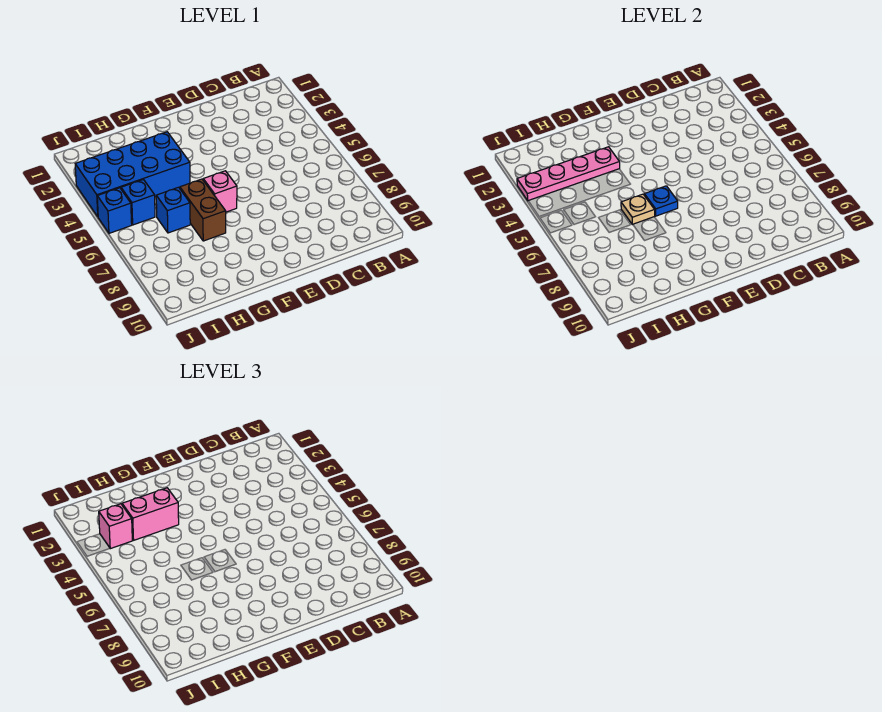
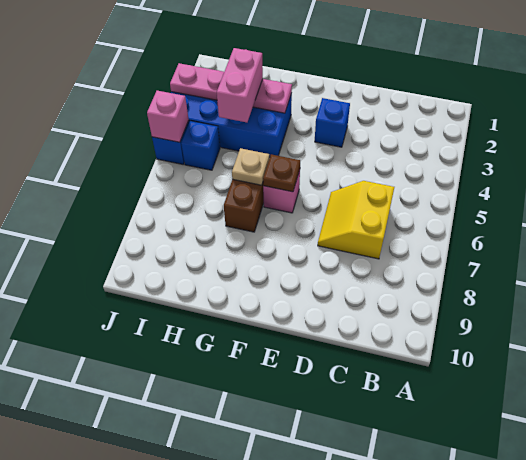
none -> yellow 2x2 slope [318,181,394,259]
blue 1x1 plate [644,186,678,216] -> brown 1x1 plate [263,154,300,192]
pink 1x2 brick [122,488,179,540] -> pink 1x2 brick turned to [217,48,263,122]
blue 1x1 brick [156,187,190,233] -> blue 1x1 brick moved to [315,98,350,147]
pink 1x1 brick [99,504,133,549] -> pink 1x1 brick moved to [147,91,189,142]

